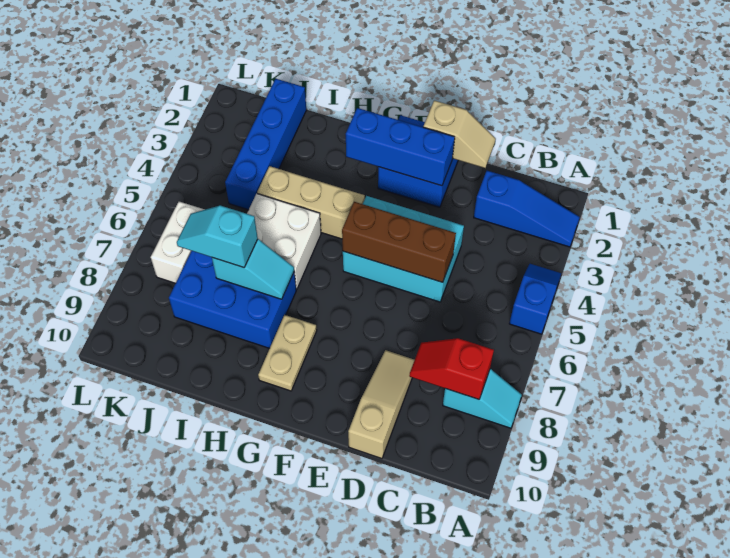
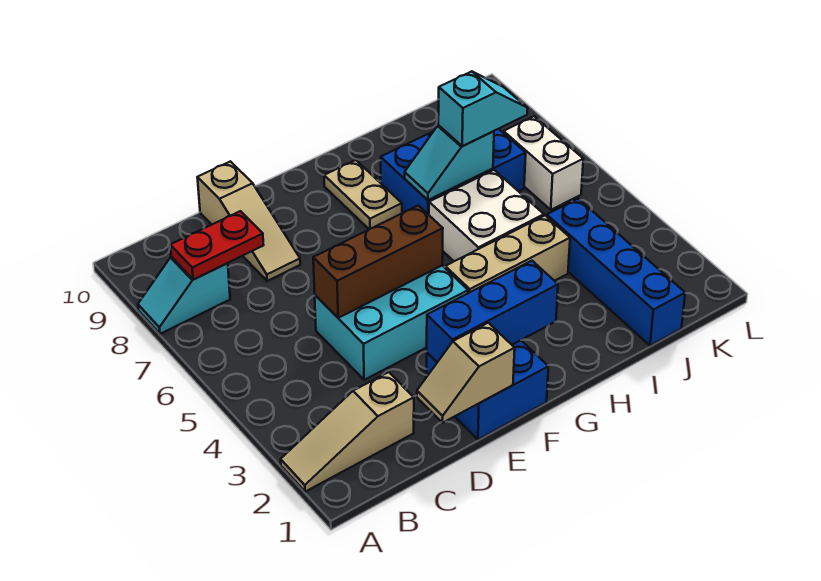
blue 1x3 slope [474,171,580,247] -> tan 1x3 slope [281,372,414,492]
blue 1x2 slope [509,264,561,334] -> none
red 1x2 slope [409,338,494,399] -> red 1x2 plate [170,211,263,280]

